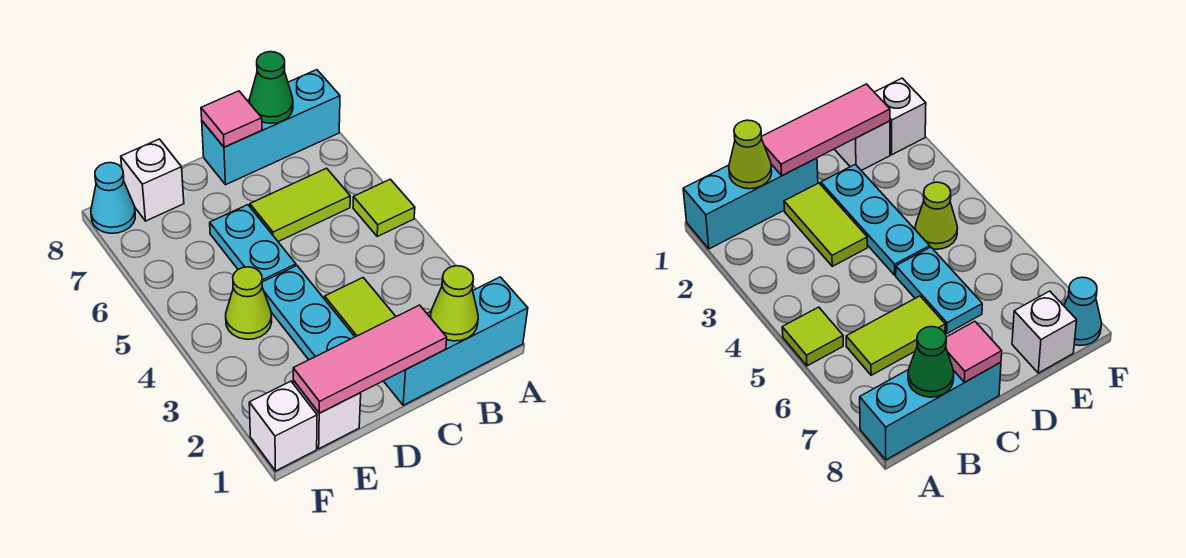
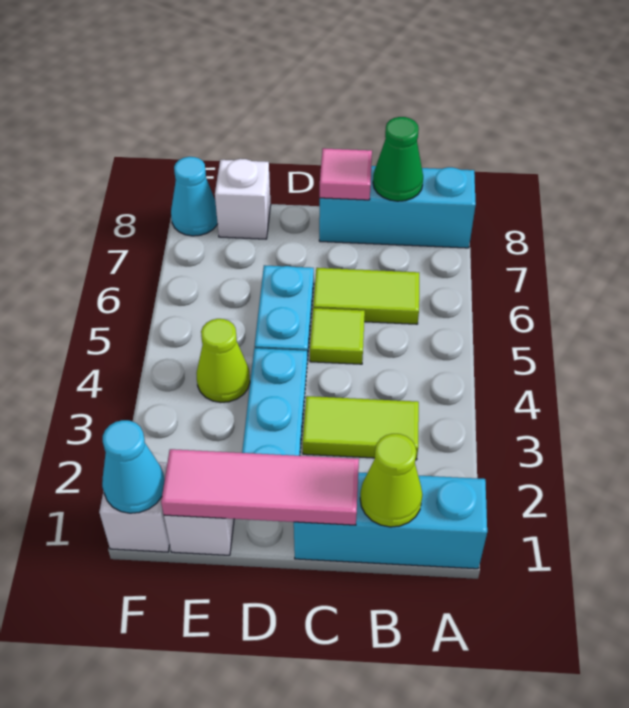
lime 1x1 tile [353,179,415,236] -> lime 1x1 tile moved to [310,308,365,364]
lime 1x2 tile [325,278,396,337] -> lime 1x2 tile turned to [303,396,419,460]
none -> cyan 1x1 cone [102,420,165,513]

